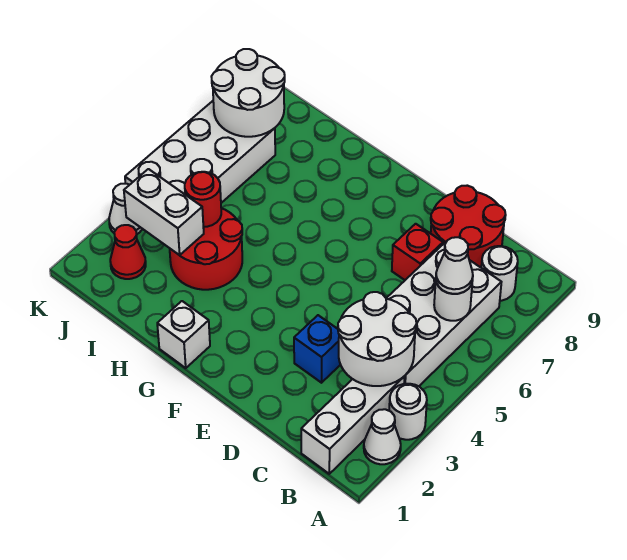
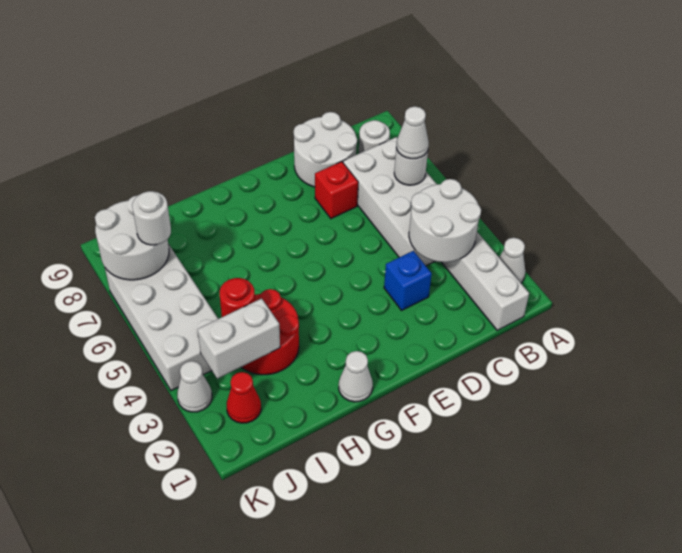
white 1x1 round brick [389,384,427,440] -> white 1x1 round brick moved to [132,191,171,245]
red 2x2 round brick [431,186,506,267] -> white 2x2 round brick [294,112,357,187]
white 1x1 brick [157,301,210,368] -> white 1x1 cone [339,351,373,402]

